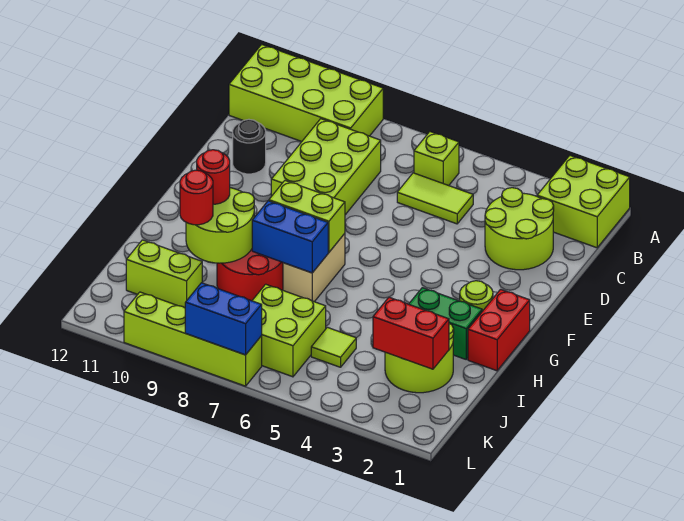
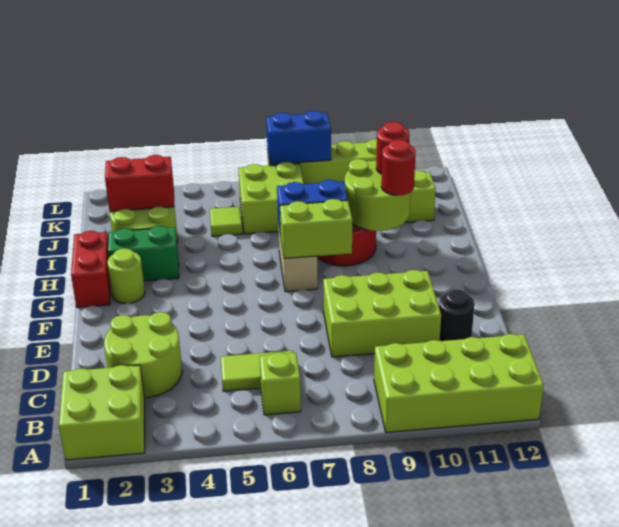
lime 2x3 brick [271,119,381,215] -> lime 2x3 brick turned to [323,270,441,357]

